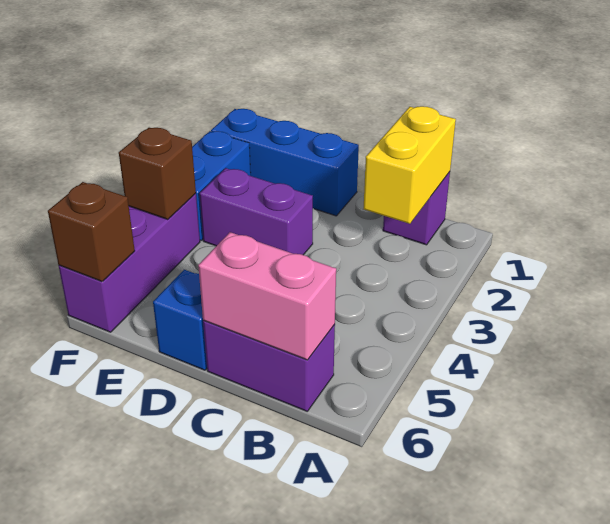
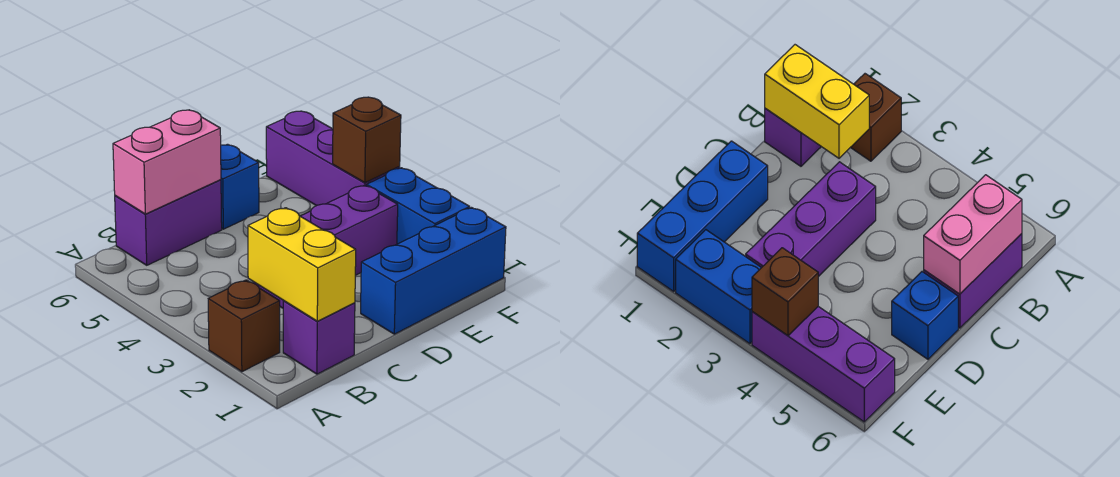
purple 1x2 brick [200,168,313,255] -> purple 1x3 brick [253,185,398,308]
brown 1x1 brick [48,182,135,281] -> brown 1x1 brick moved to [208,280,280,372]

